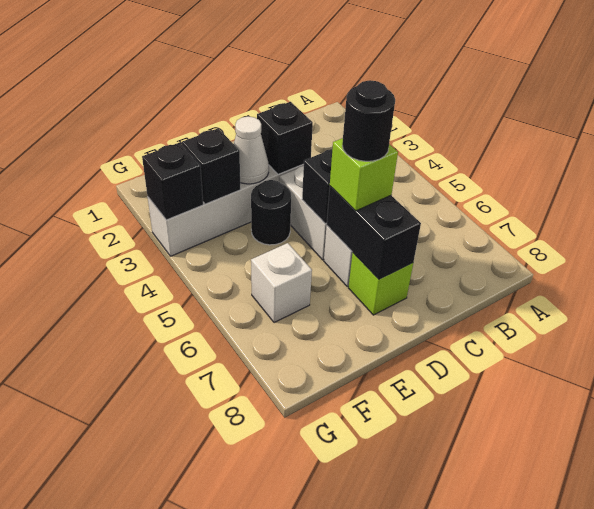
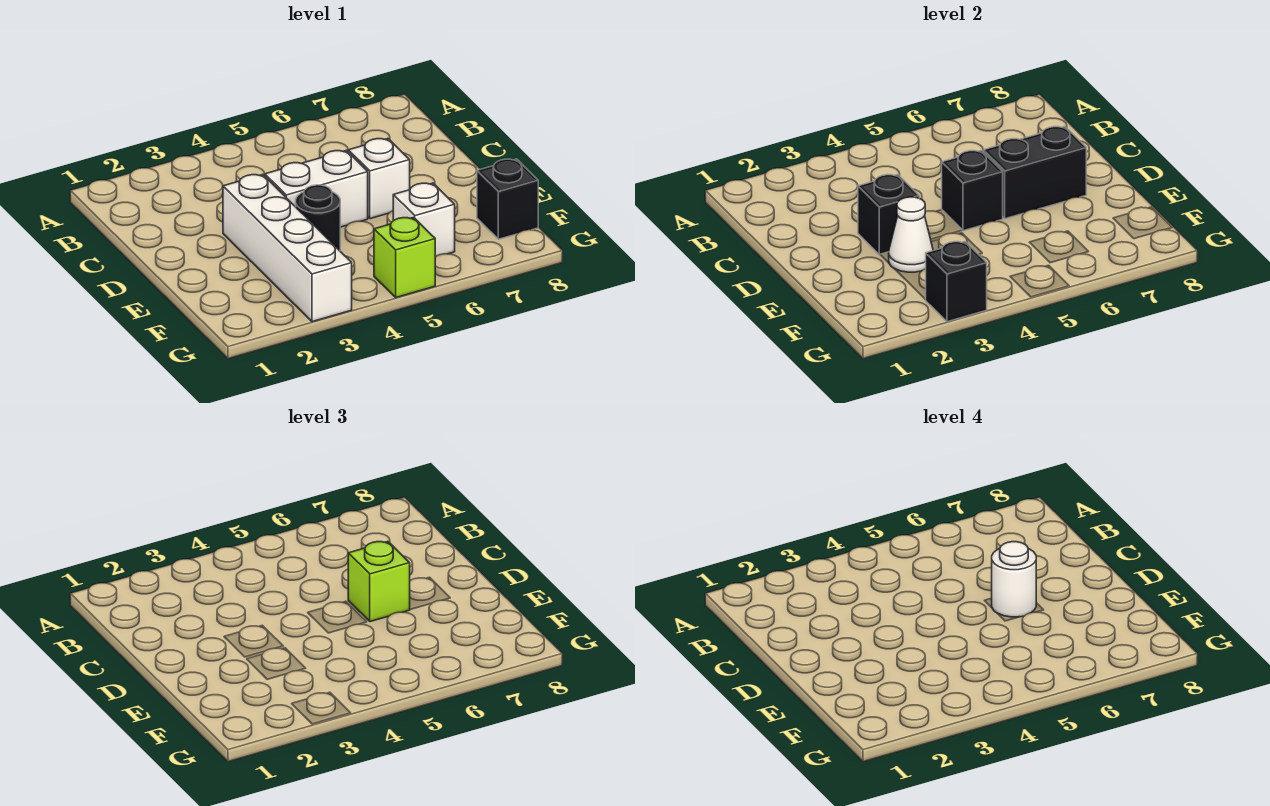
black 1x1 round brick [342,80,395,161] -> white 1x1 round brick [992,542,1036,617]
lime 1x1 brick [349,253,413,315] -> lime 1x1 brick moved to [374,217,435,297]
black 1x1 brick [182,128,241,204] -> black 1x1 brick moved to [477,159,538,239]

